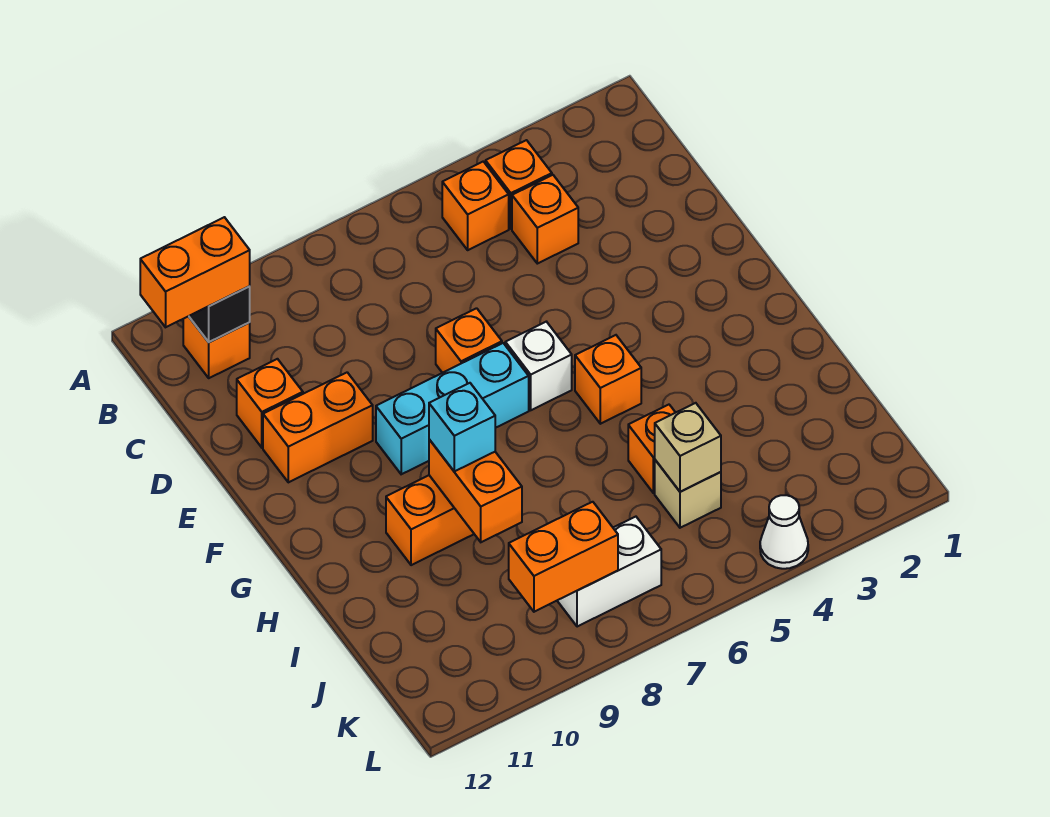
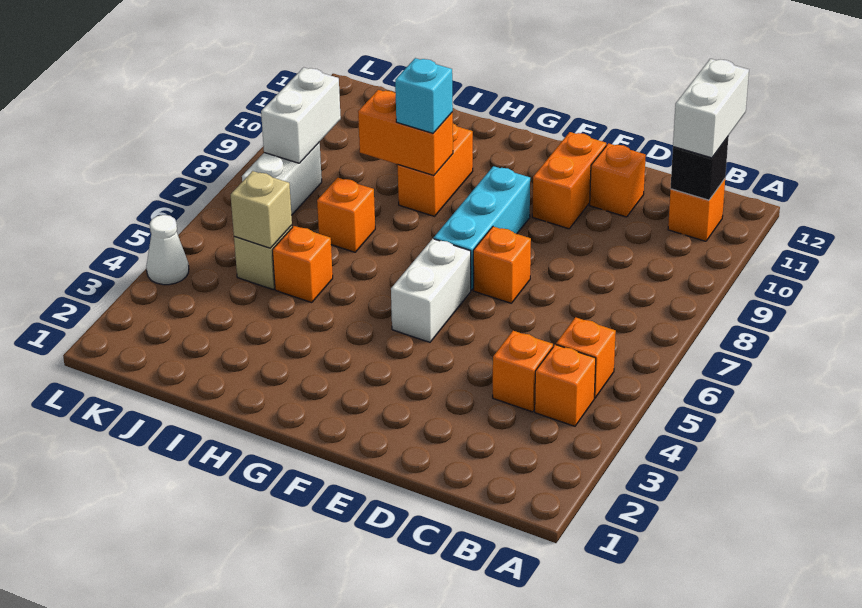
orange 1x2 brick [140,217,250,327] -> white 1x2 brick [673,59,749,158]
white 1x1 brick [505,322,572,410] -> white 1x2 brick [391,239,471,342]
orange 1x1 brick [575,335,641,424] -> orange 1x1 brick moved to [317,178,375,252]
orange 1x2 brick [509,502,618,612] -> white 1x2 brick [261,67,341,163]

